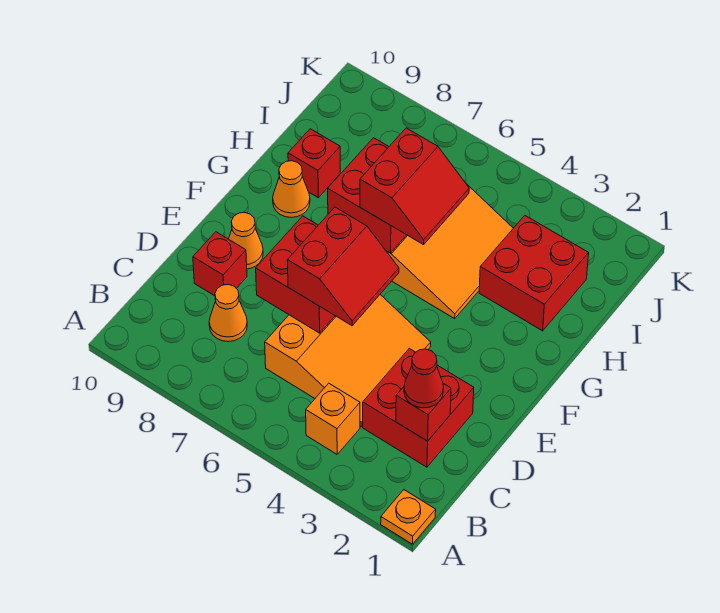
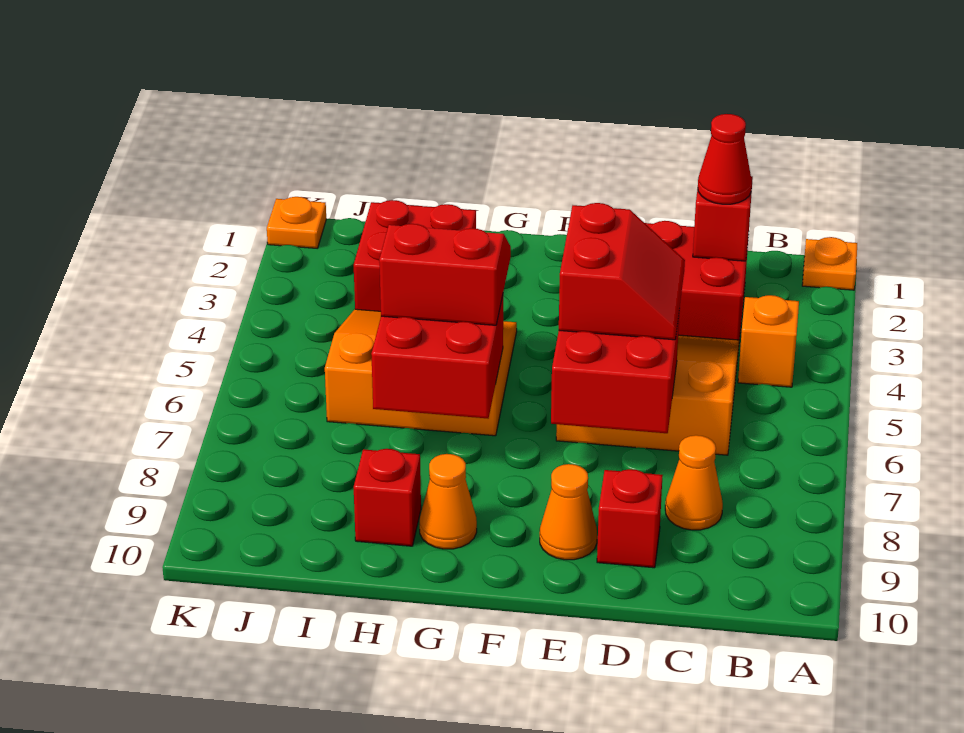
red 2x2 slope [287,207,399,326] -> red 2x2 slope turned to [559,203,685,340]
none -> orange 1x1 plate [267,197,326,248]

